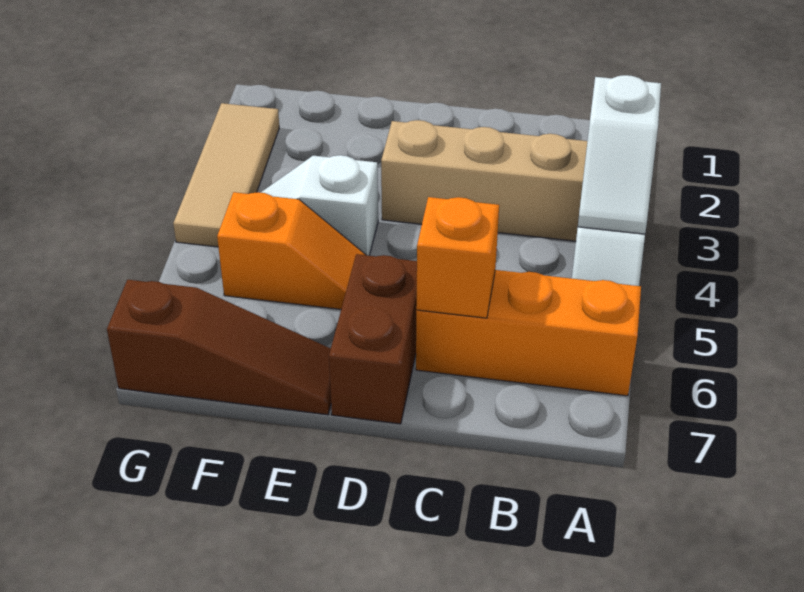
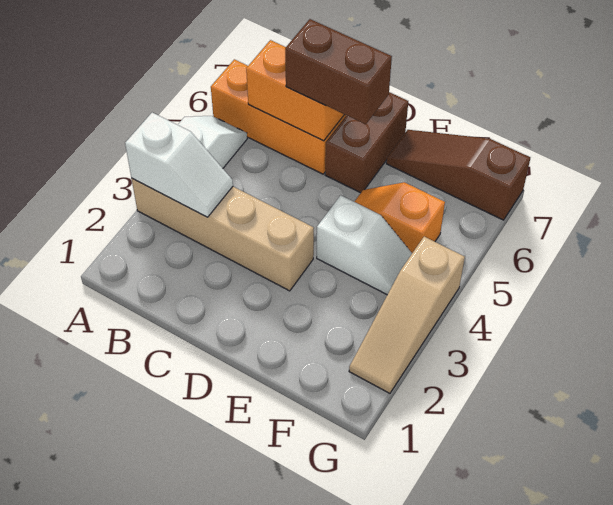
white 1x2 slope [578,75,661,234] -> white 1x2 slope turned to [125,113,233,217]
orange 1x1 brick [416,197,499,318] -> orange 1x2 brick [246,40,344,141]
none -> brown 1x2 brick [285,19,392,124]
tan 1x3 tile [173,103,279,247] -> tan 1x3 slope [349,237,465,393]

